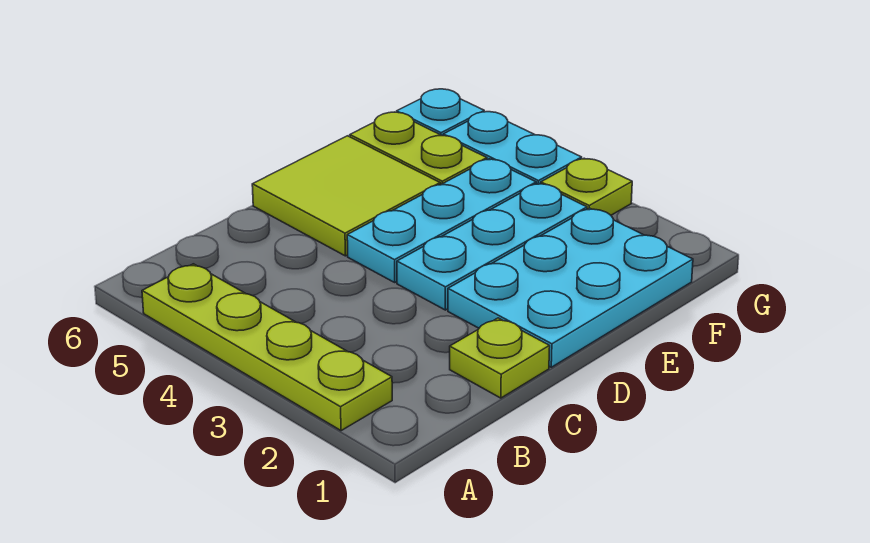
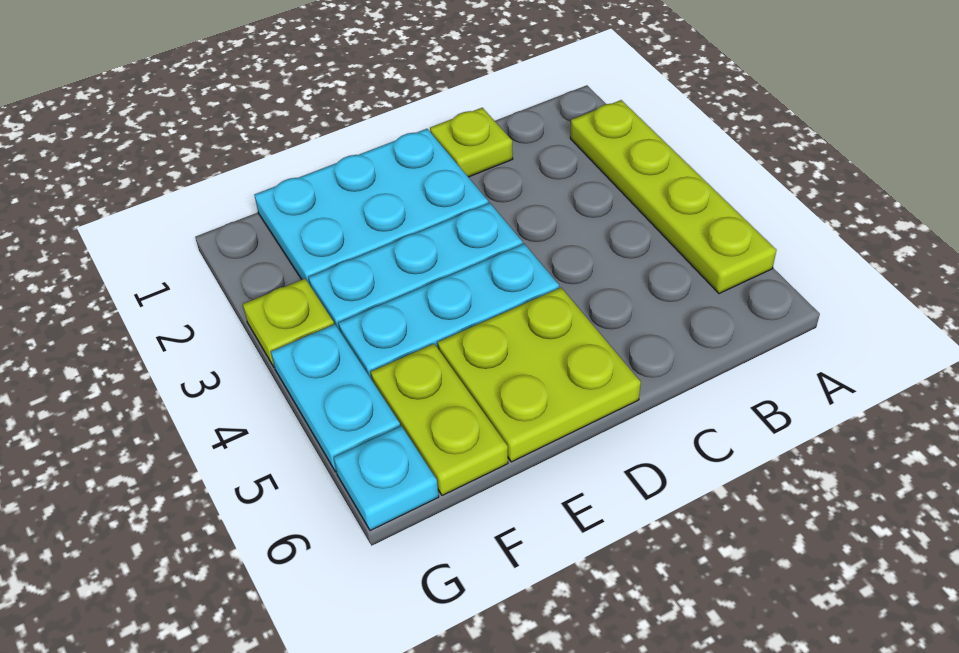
lime 2x2 tile [252,136,440,256] -> lime 2x2 plate [437,288,641,462]

